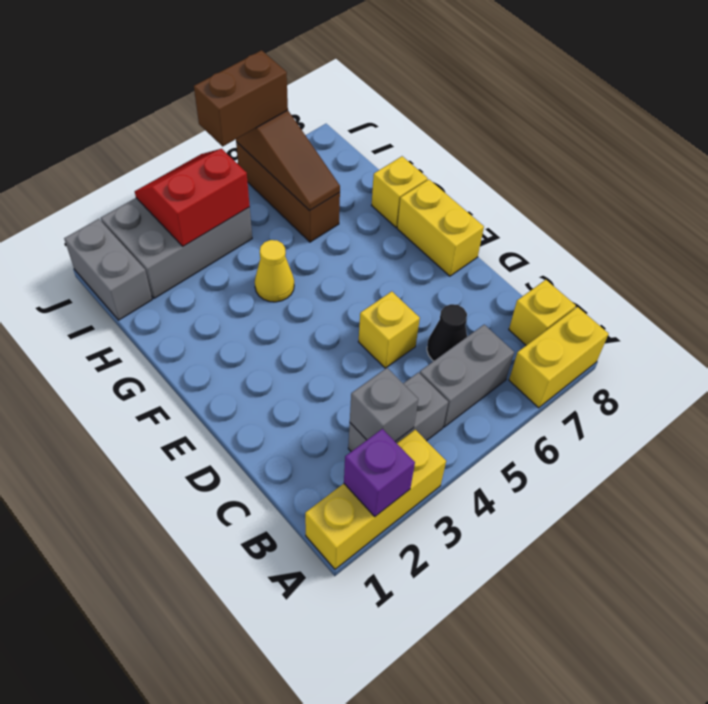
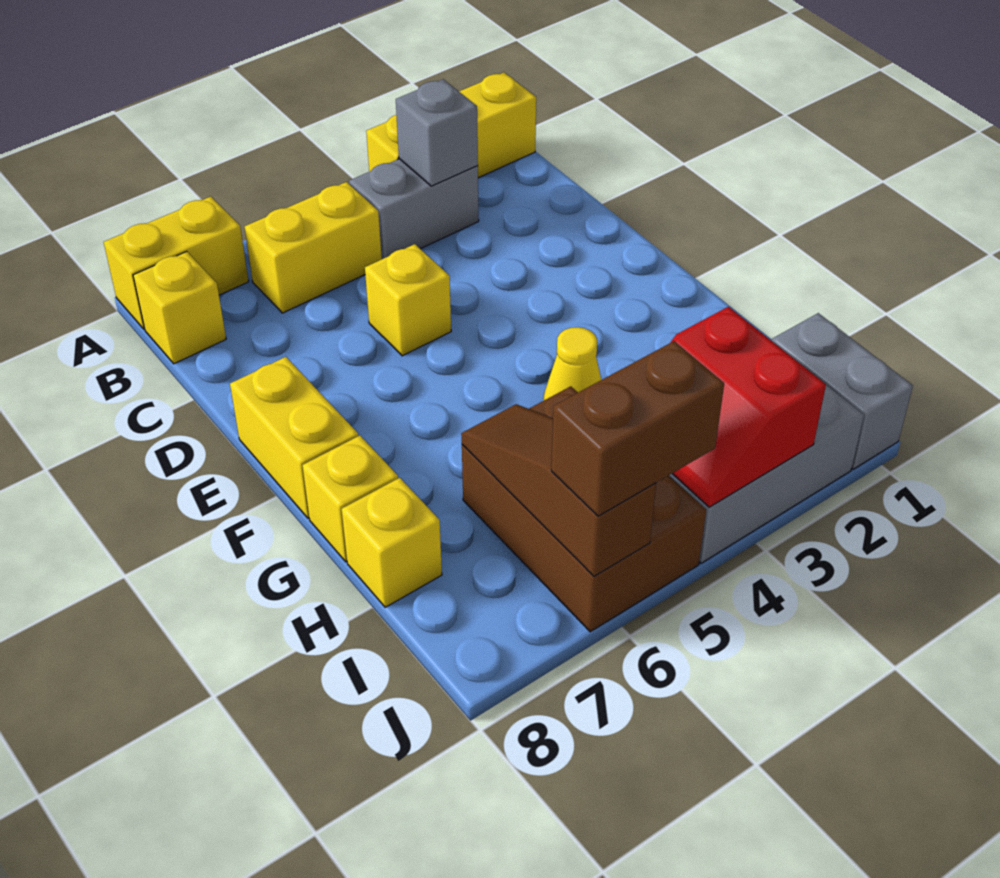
purple 1x1 brick [344,429,415,516] -> none
grey 1x2 brick [420,325,514,427] -> yellow 1x2 brick [245,182,382,313]
black 1x1 cone [427,304,467,361] -> none
brown 1x3 brick [236,142,340,242] -> brown 2x3 brick [462,386,706,632]
none -> yellow 1x1 brick [342,478,442,607]
red 2x2 slope [135,149,250,246] -> red 2x2 slope turned to [670,307,826,507]

